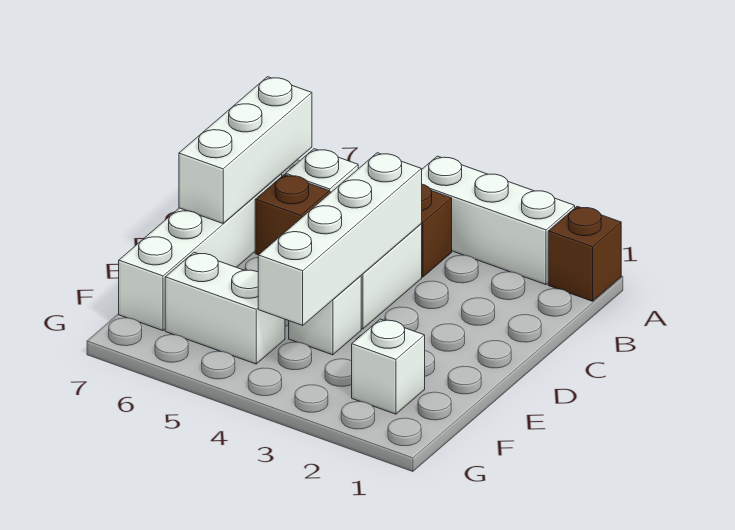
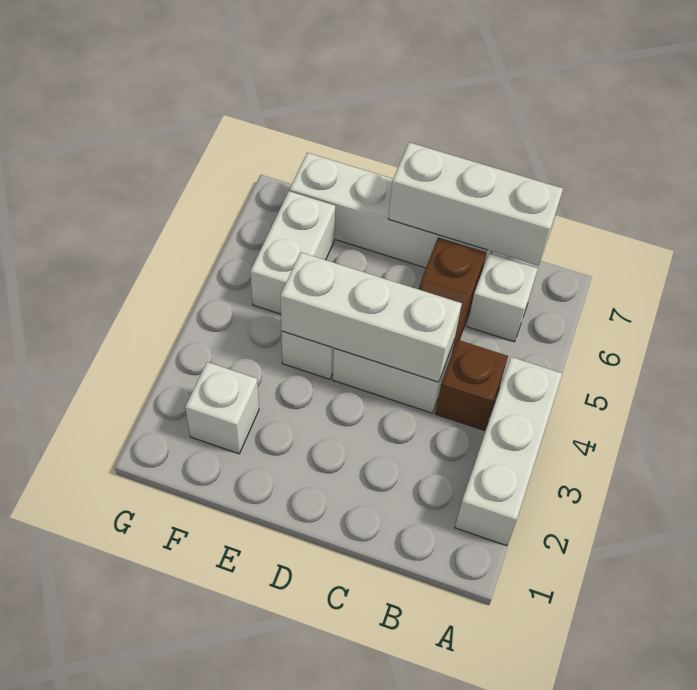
brown 1x1 brick [548,206,621,301] -> none
white 1x4 brick [258,153,422,325] -> white 1x3 brick [280,252,462,382]

